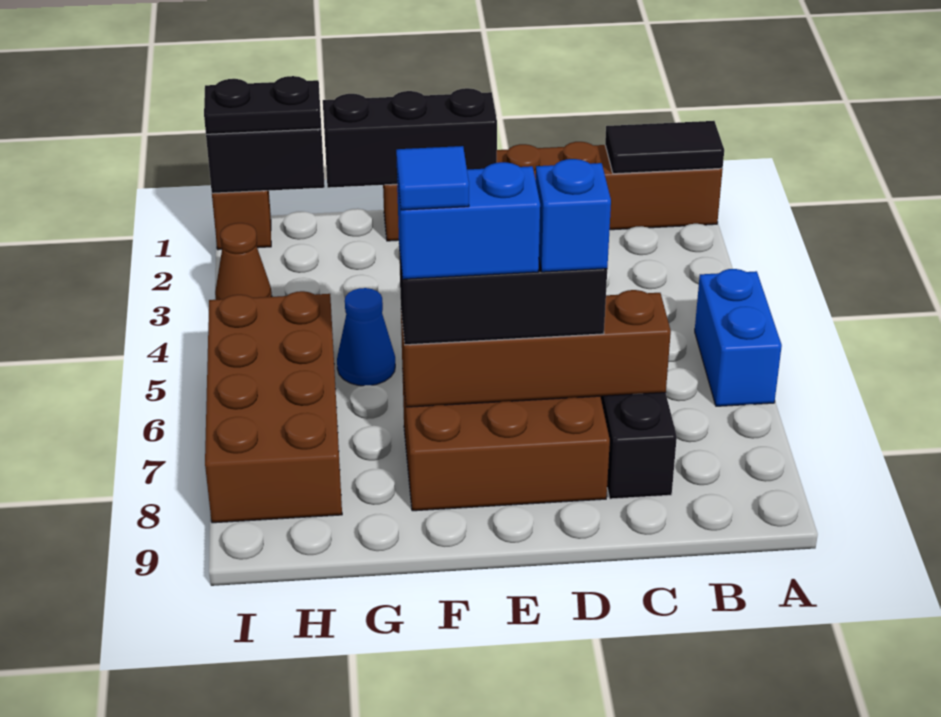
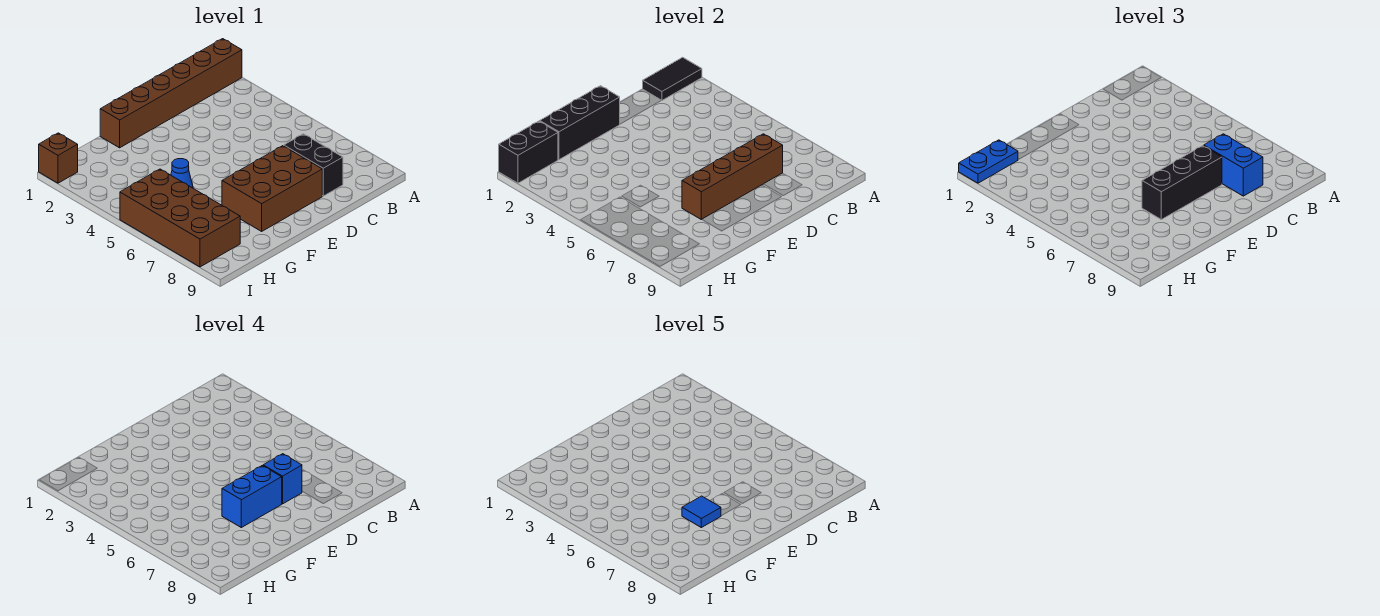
blue 1x2 brick [695,269,782,406] -> blue 1x2 brick moved to [1204,134,1263,196]
black 1x2 plate [204,76,321,134] -> blue 1x2 plate [959,140,1018,183]
brown 1x1 cone [215,223,272,300] -> none

